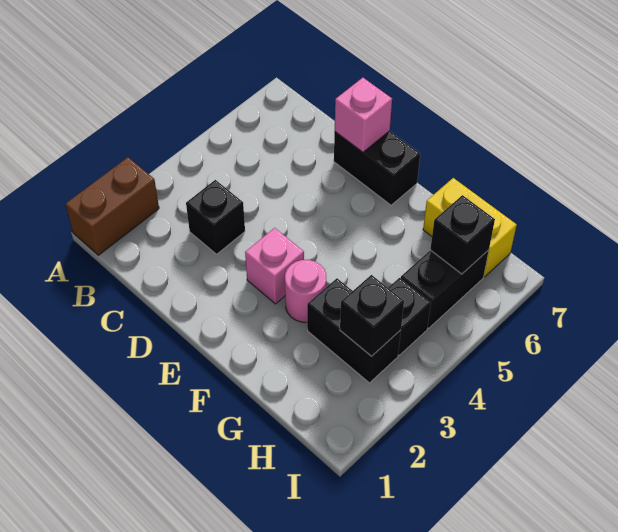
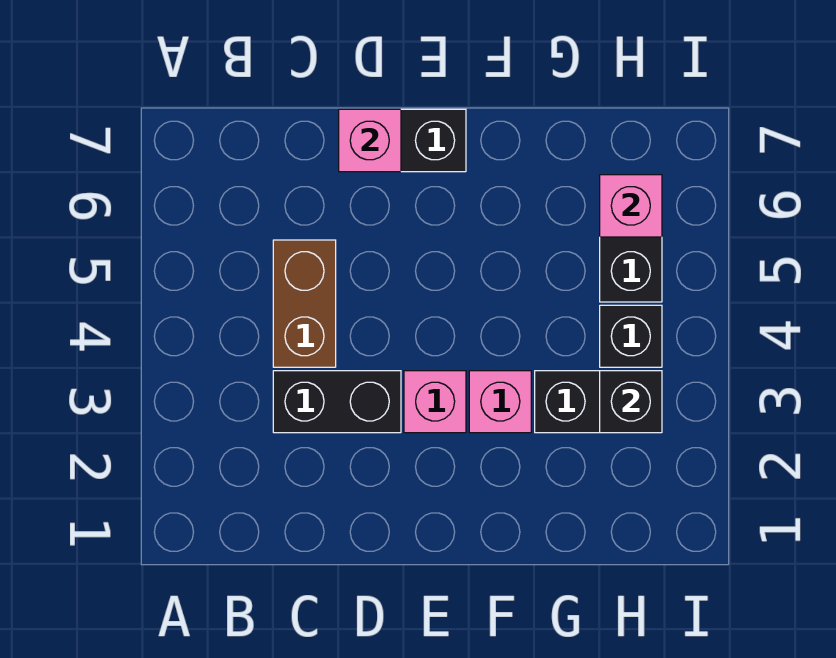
brown 1x2 brick [66,157,159,255] -> brown 1x2 brick moved to [273,240,336,367]
black 1x1 brick [186,180,245,254] -> black 1x2 brick [273,371,401,433]
pink 1x1 round brick [285,260,326,322] -> pink 1x1 brick [469,371,531,433]
yellow 1x2 brick [423,178,517,277] -> none
black 1x1 brick [430,195,495,274] -> pink 1x1 brick [600,175,662,237]

